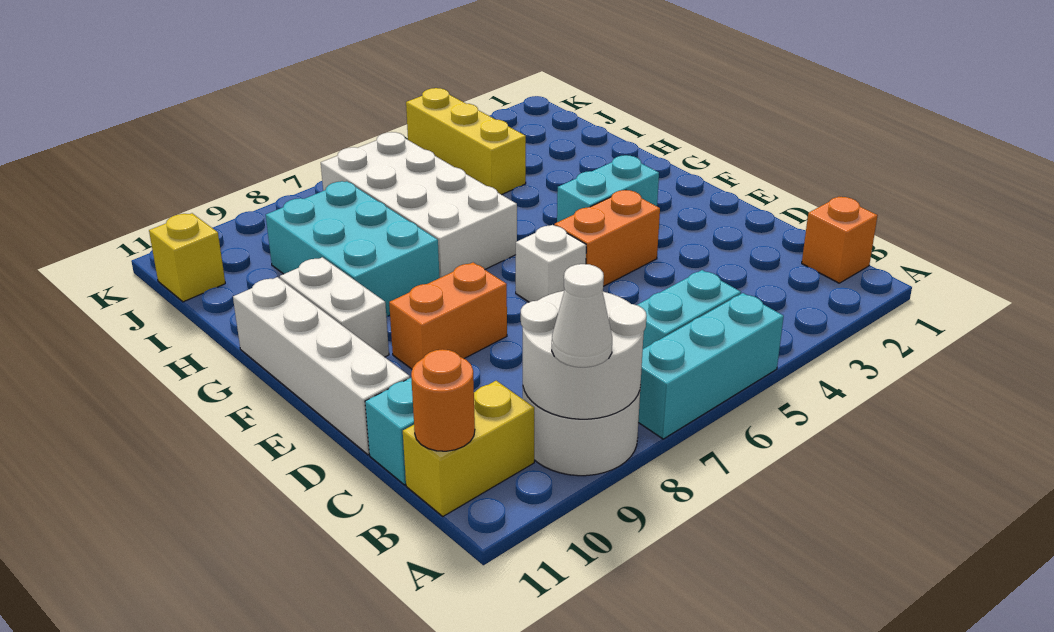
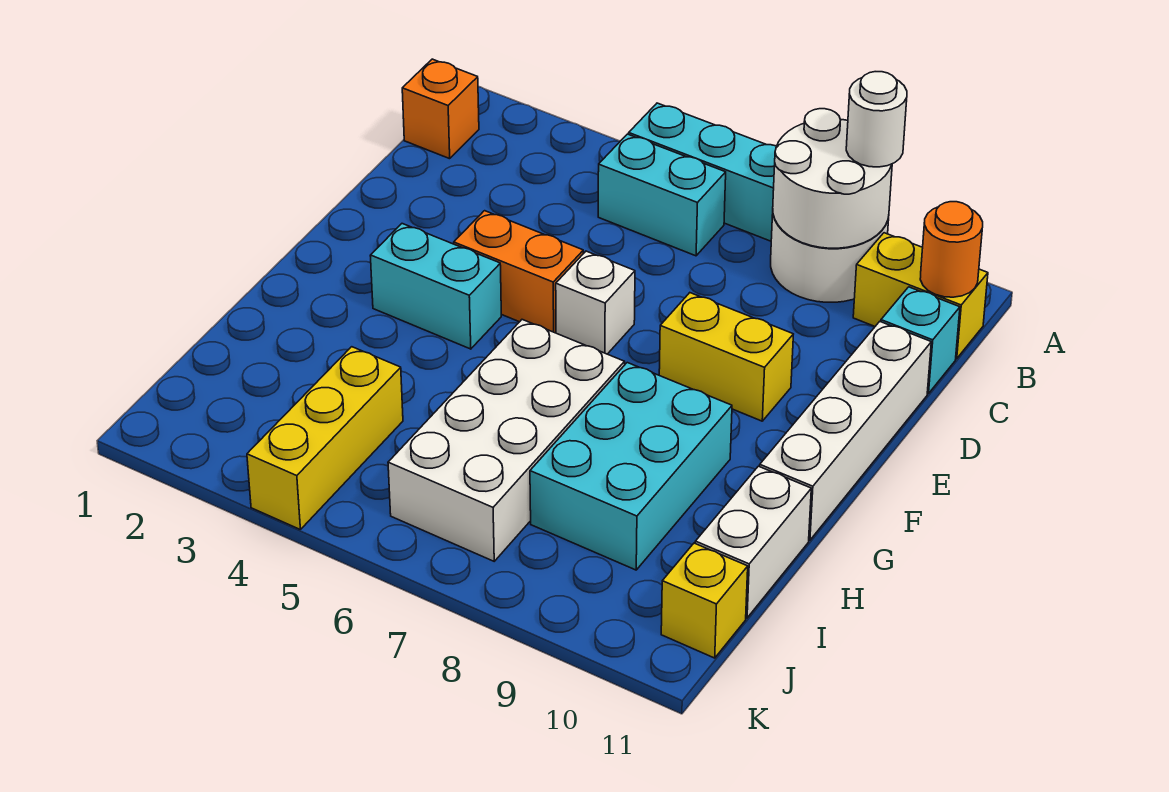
white 1x1 cone [552,264,612,367] -> white 1x1 round brick [846,72,907,167]
orange 1x2 brick [389,262,507,369] -> yellow 1x2 brick [659,293,793,421]
white 1x2 brick [280,257,389,357] -> white 1x2 brick moved to [695,466,811,618]

